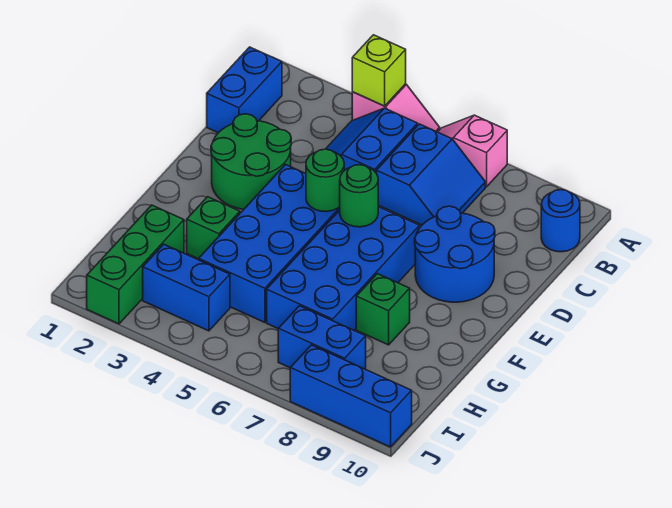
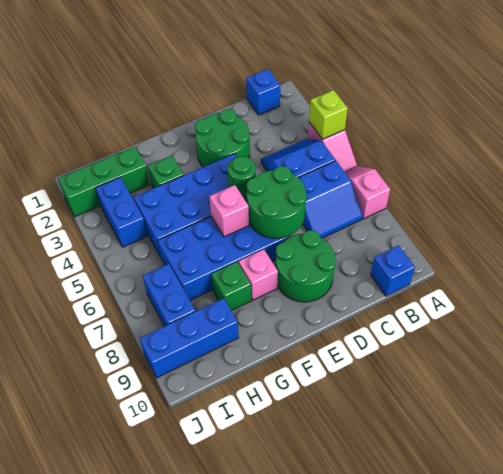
blue 1x2 brick [207,47,282,133] -> blue 1x1 brick [246,69,280,115]
blue 1x1 round brick [541,190,580,252] -> blue 1x1 brick [371,245,415,296]
blue 2x2 round brick [415,206,495,302] -> green 2x2 round brick [276,230,336,302]
green 1x1 round brick [340,165,378,227] -> green 2x2 round brick [247,166,307,238]
none -> pink 1x1 brick [209,185,249,237]
none -> pink 1x1 brick [239,249,278,300]
blue 1x3 brick [290,345,412,447] -> blue 1x3 brick turned to [140,298,239,378]

